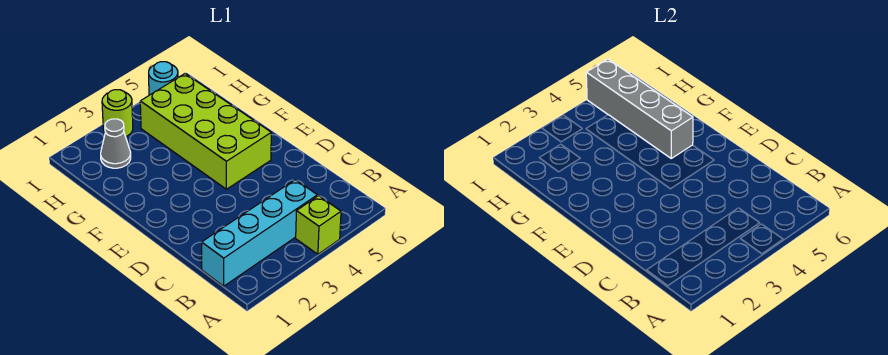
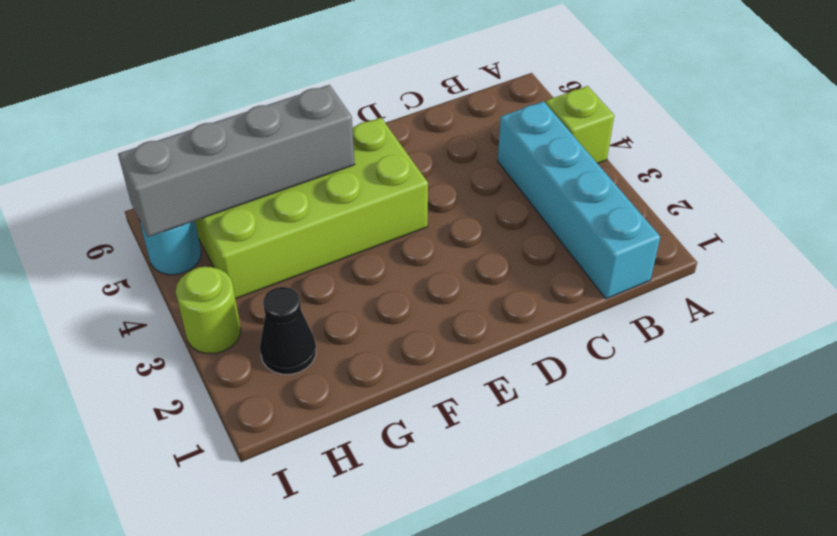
grey 1x1 cone [101,119,131,168] -> black 1x1 cone [260,287,316,374]

